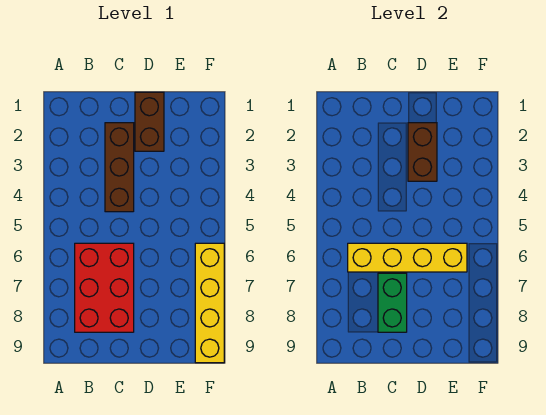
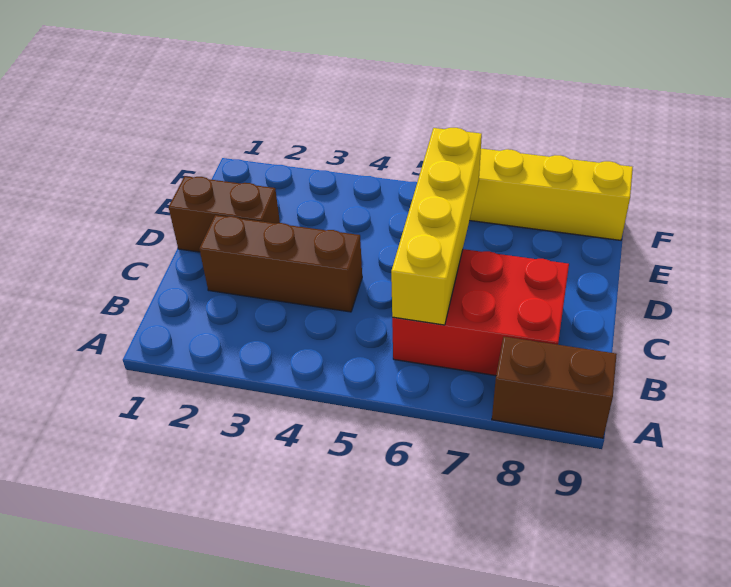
green 1x2 brick [378,273,407,332] -> none
brown 1x2 brick [408,123,437,181] -> brown 1x2 brick moved to [492,337,617,438]

